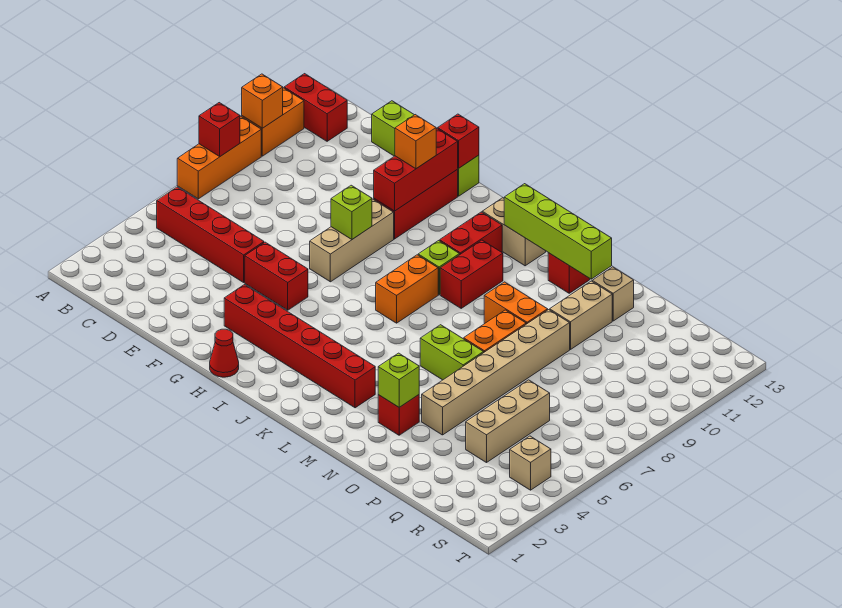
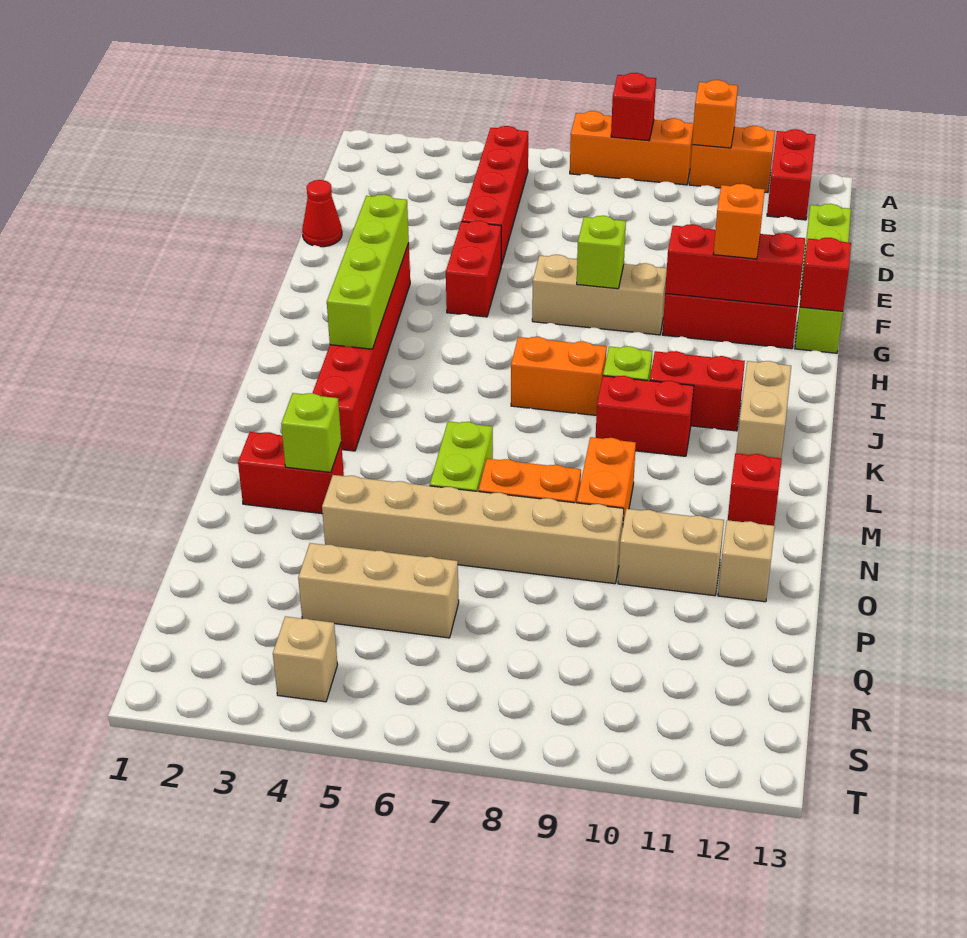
red 1x1 cone [210,329,239,377] -> red 1x1 cone moved to [302,180,342,247]
lime 1x4 brick [504,184,612,279] -> lime 1x4 brick moved to [327,194,409,349]
red 1x1 brick [378,395,419,435] -> red 1x2 brick [238,432,344,514]

